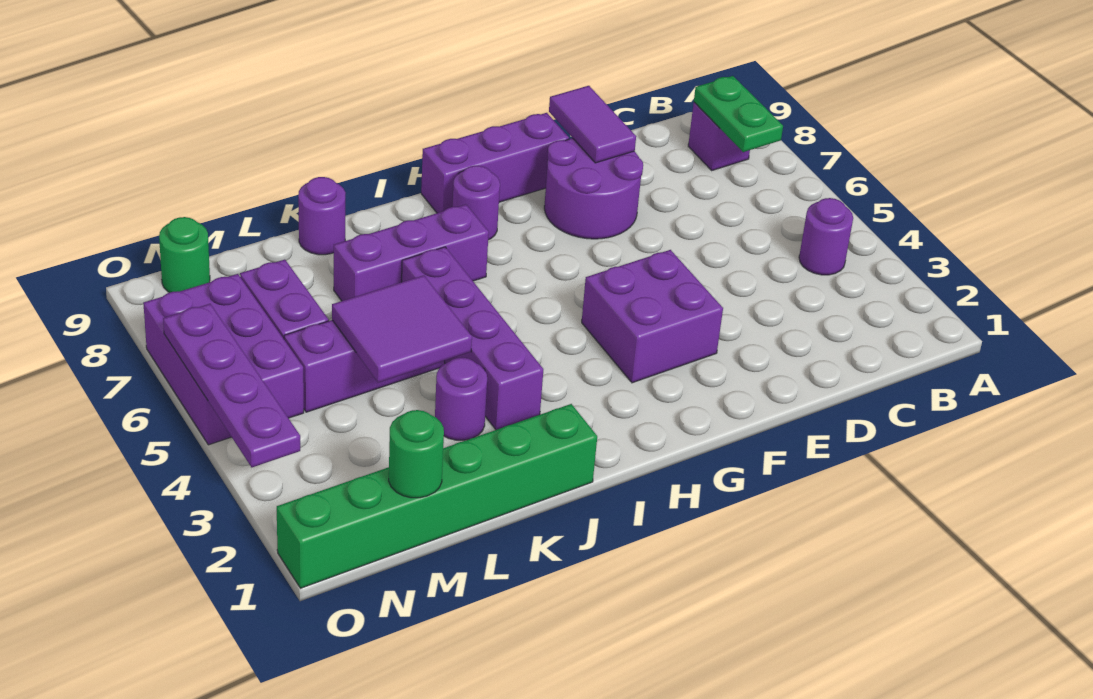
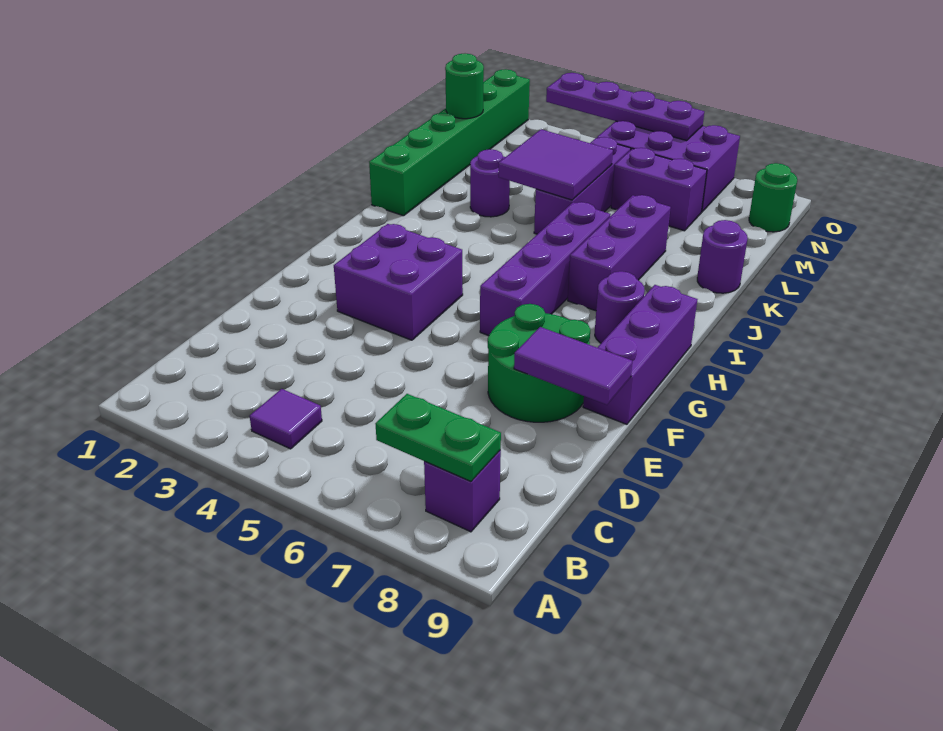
purple 1x1 round brick [799,198,853,275] -> purple 1x1 tile [250,389,322,449]
purple 2x2 round brick [544,138,643,239] -> green 2x2 round brick [488,304,590,422]
purple 1x4 brick [402,247,543,430] -> purple 1x4 brick turned to [480,202,611,336]

